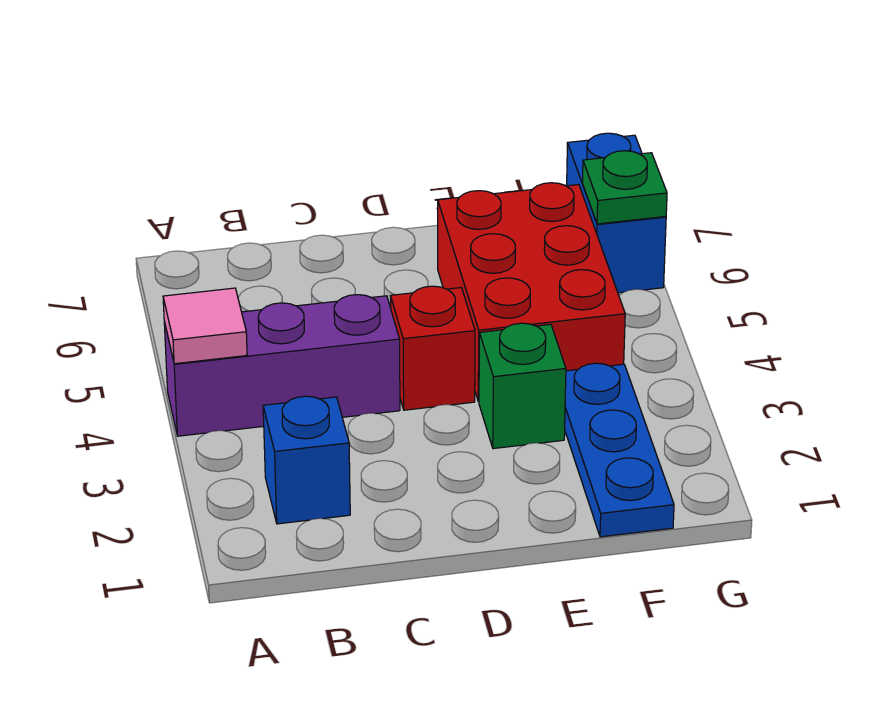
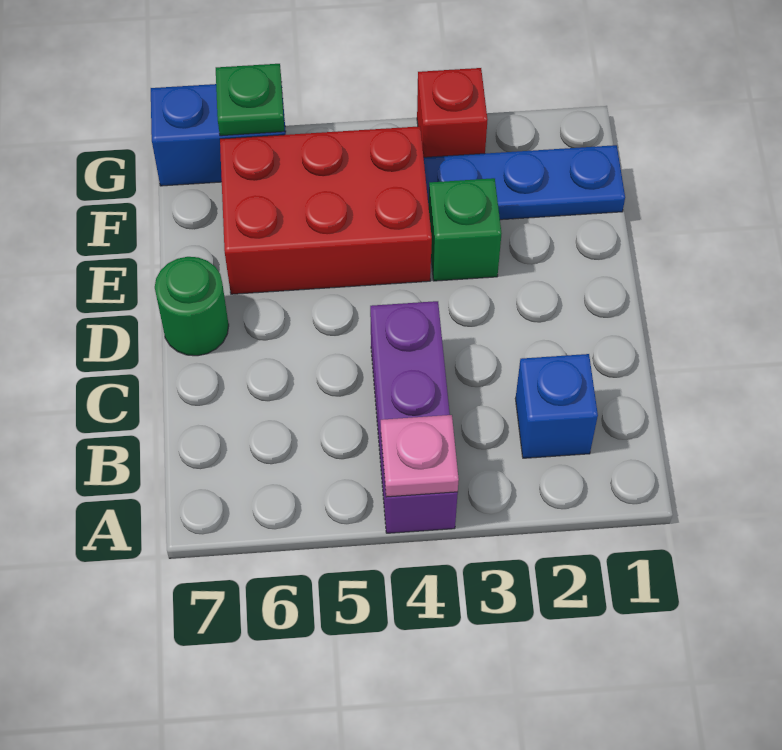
pink 1x1 tile [163,288,247,364] -> pink 1x1 plate [381,415,459,497]
red 1x1 brick [391,286,475,410] -> red 1x1 brick moved to [417,68,488,157]
none -> green 1x1 round brick [155,257,229,356]

